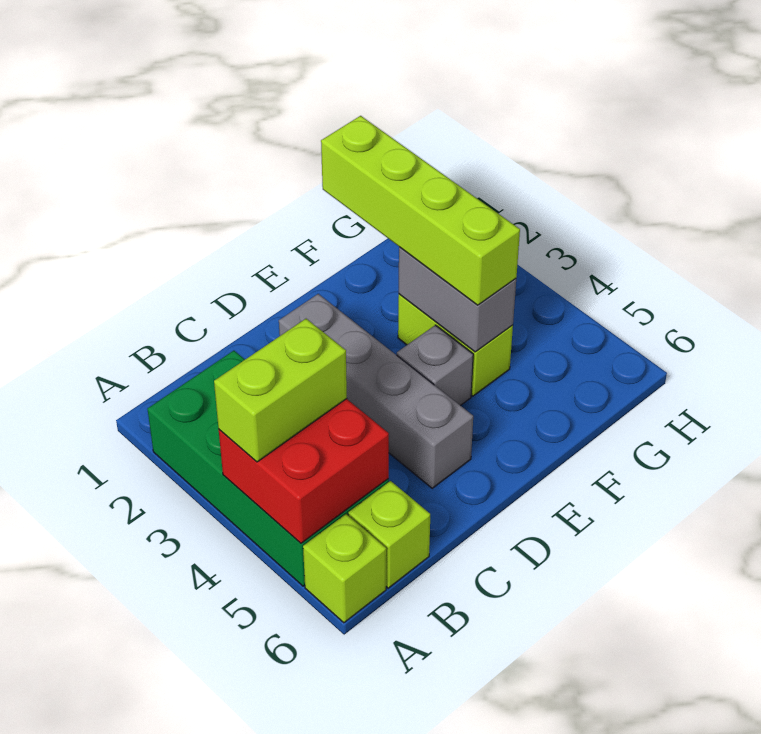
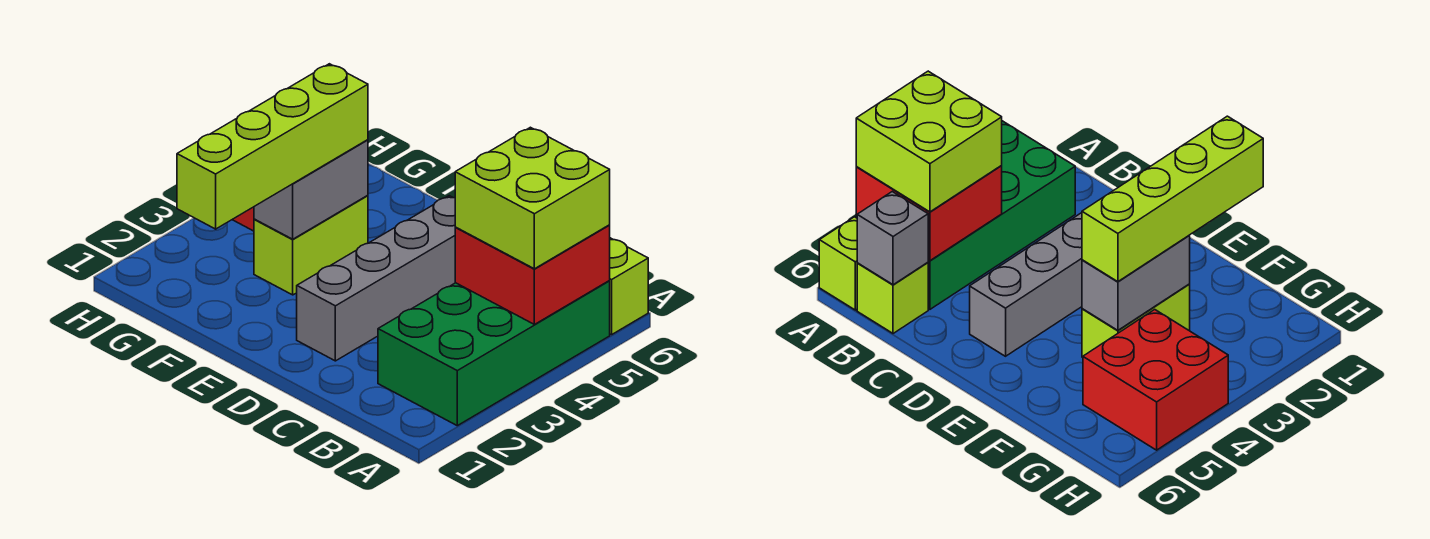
lime 1x2 brick [214,319,347,462] -> lime 2x2 brick [455,127,610,269]
grey 1x1 brick [397,325,473,406] -> grey 1x1 brick moved to [857,192,928,285]
none -> red 2x2 brick [1083,309,1228,450]

